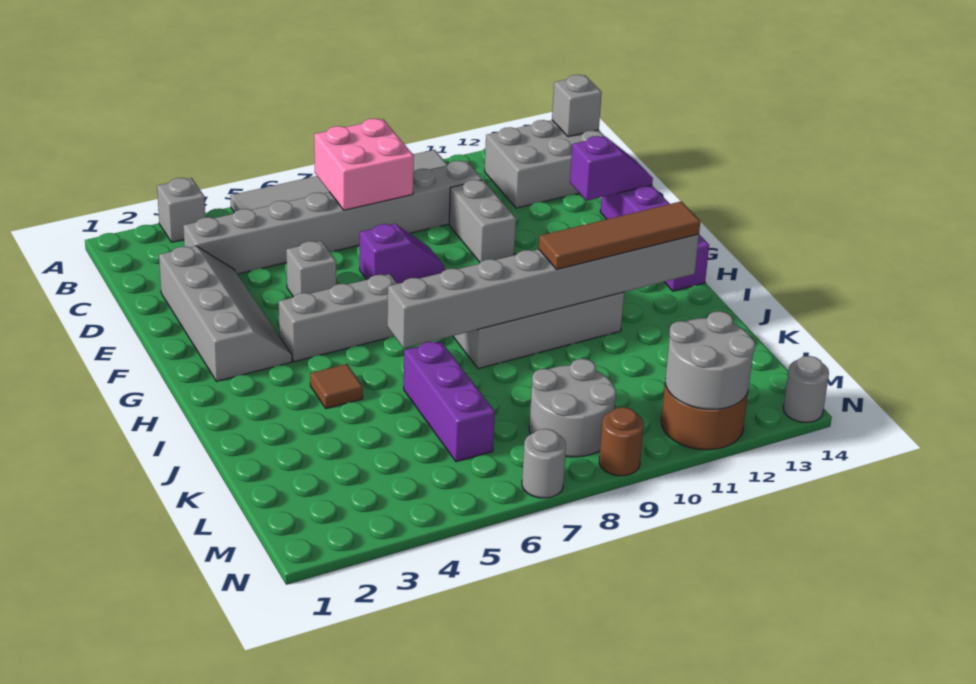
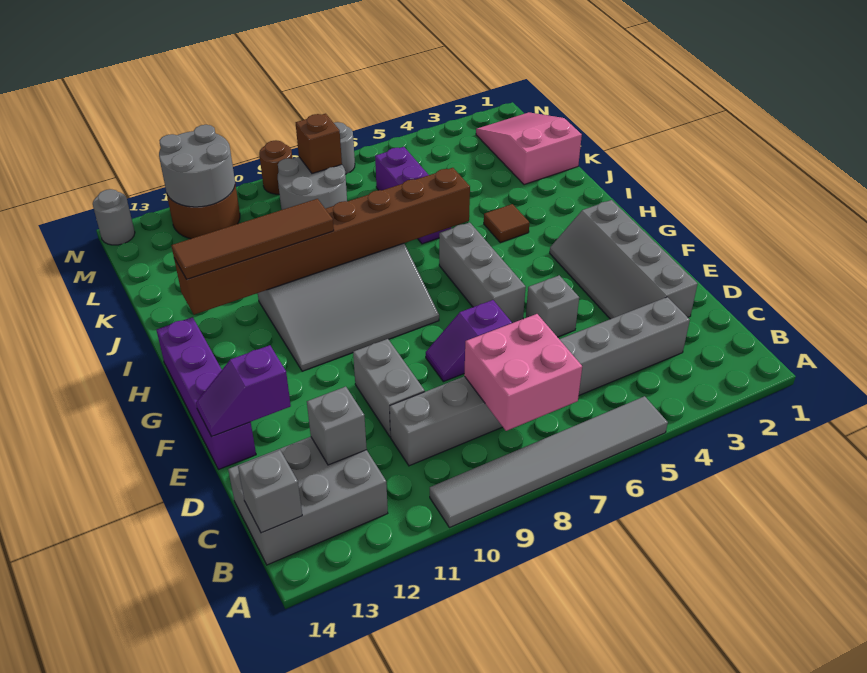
grey 1x1 brick [157,178,205,242] -> grey 1x1 brick moved to [307,387,367,465]
grey 1x3 brick [279,274,397,362] -> grey 1x3 brick turned to [439,222,526,323]
grey 1x8 brick [387,234,699,348] -> brown 1x8 brick [174,168,470,315]
none -> pink 2x3 slope [476,112,582,185]
none -> brown 1x1 brick [296,114,342,173]

